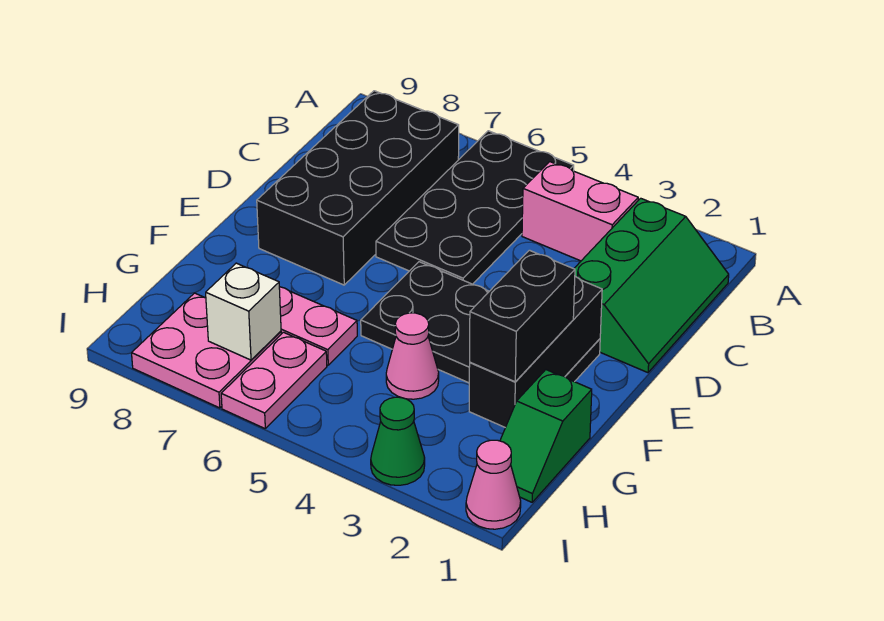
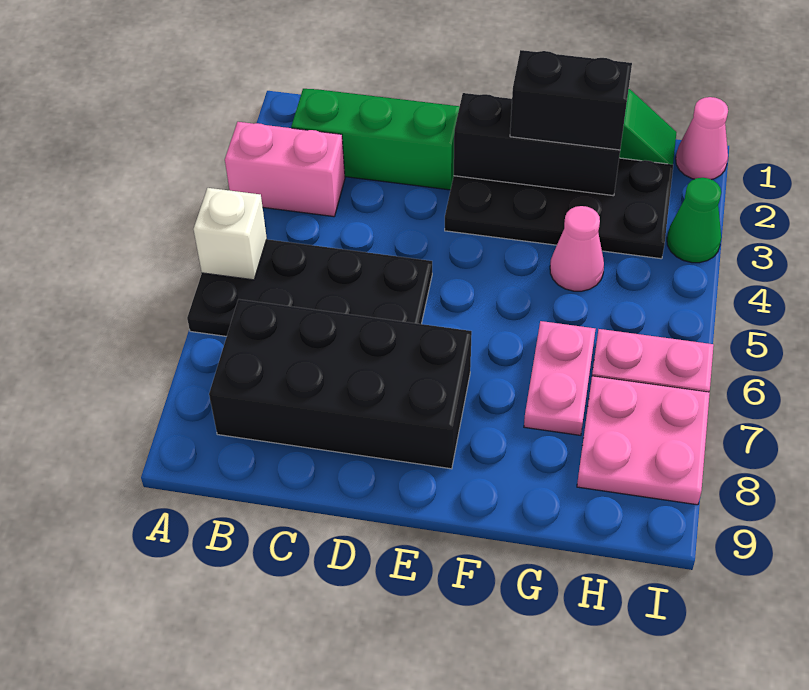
pink 1x2 brick [522,162,638,261] -> pink 1x2 brick turned to [225,122,345,217]
black 2x4 plate [361,262,600,383] -> black 2x4 plate turned to [445,158,673,259]
white 1x1 brick [206,263,281,360] -> white 1x1 brick moved to [193,188,267,280]

